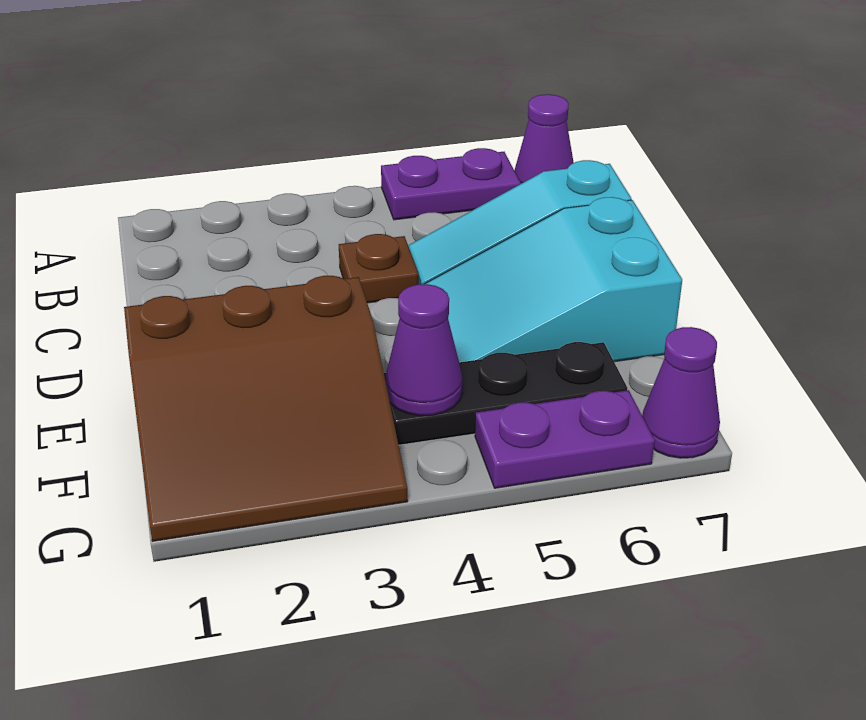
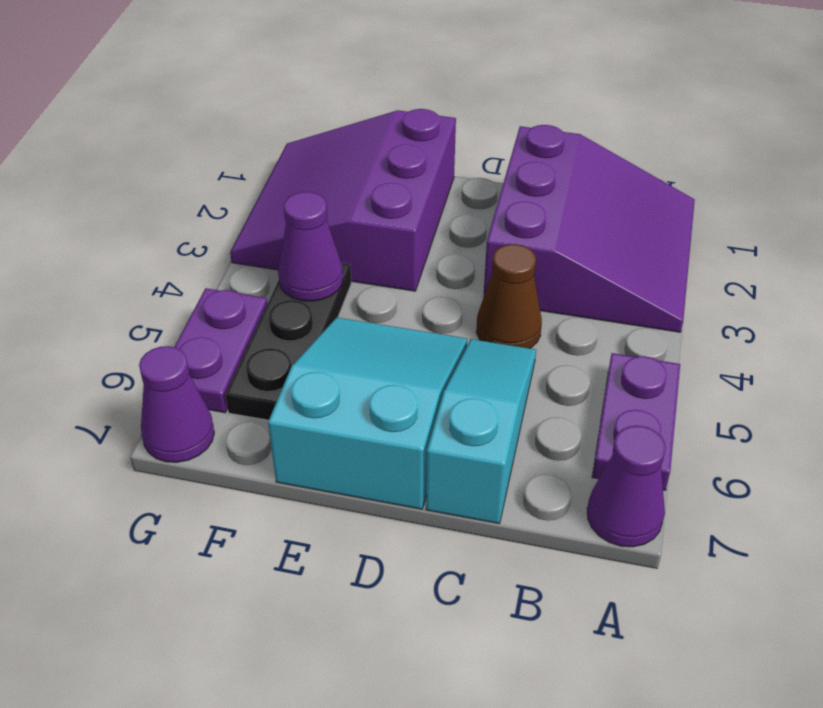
none -> purple 3x3 slope [483,125,695,332]
brown 1x1 plate [339,234,419,303] -> brown 1x1 cone [476,244,542,348]
brown 3x3 slope [124,276,408,541] -> purple 3x3 slope [230,109,456,291]

